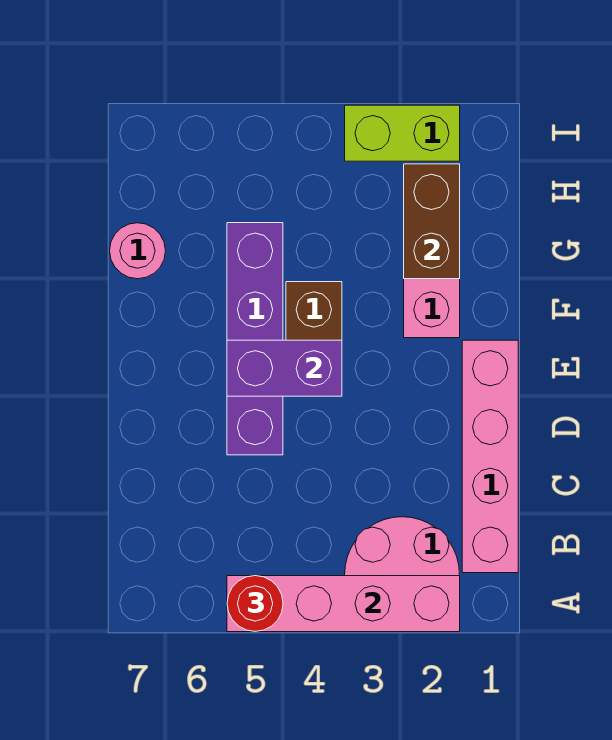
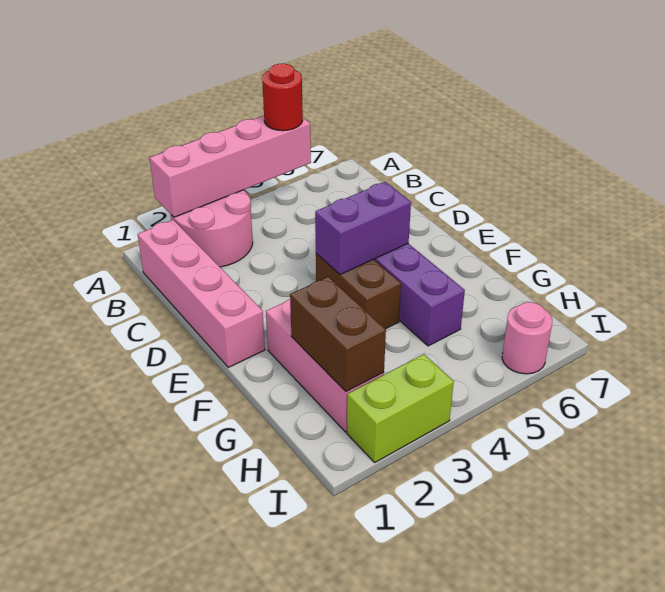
pink 1x1 round brick [110,223,166,279] -> pink 1x1 round brick moved to [502,302,552,374]

